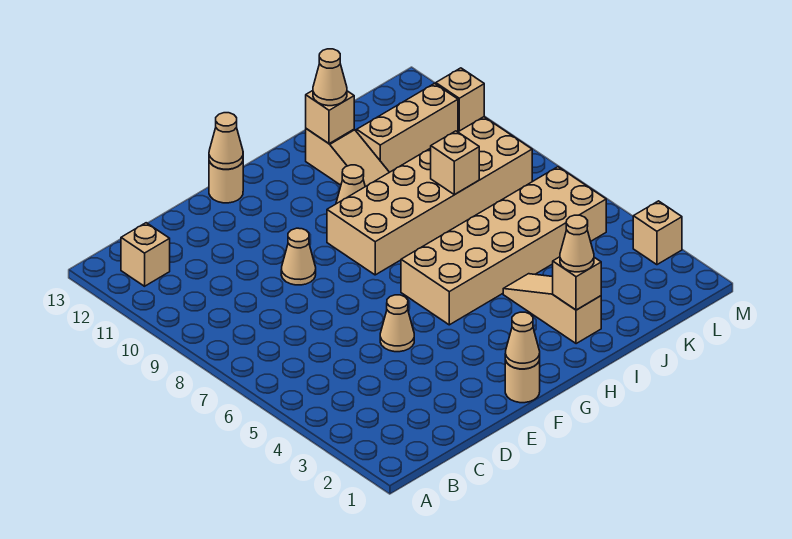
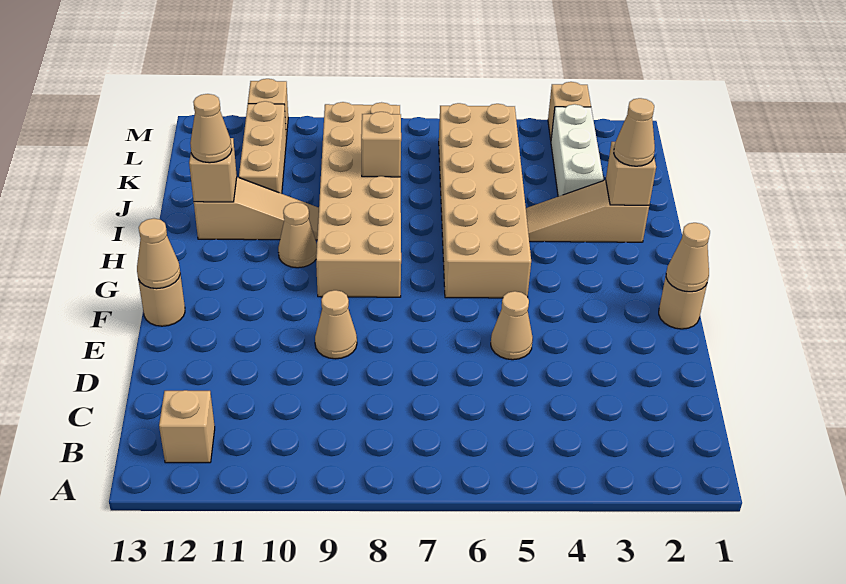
none -> white 1x3 brick [551,104,603,197]

